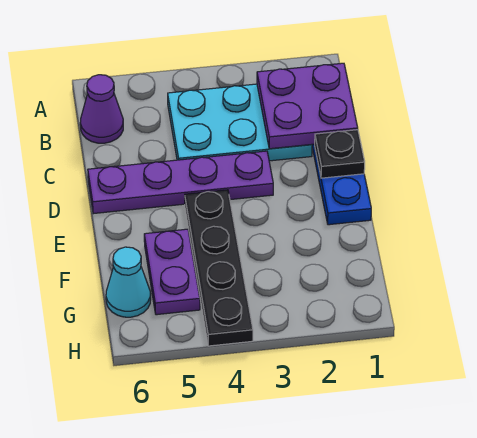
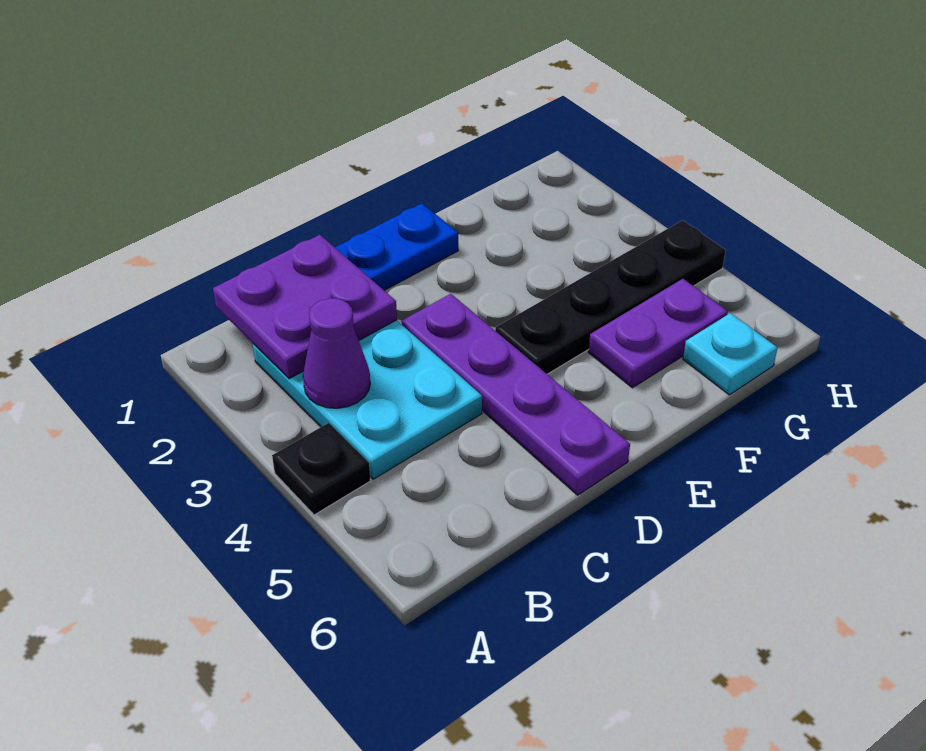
purple 1x1 cone [80,75,123,143] -> purple 1x1 cone moved to [303,298,370,408]
black 1x1 plate [314,130,365,178] -> black 1x1 plate moved to [272,423,371,515]
cyan 1x1 cone [106,247,151,317] -> cyan 1x1 plate [683,313,777,395]

